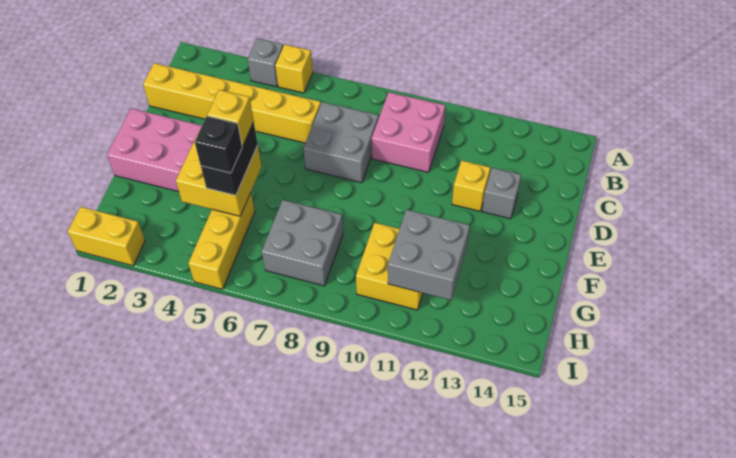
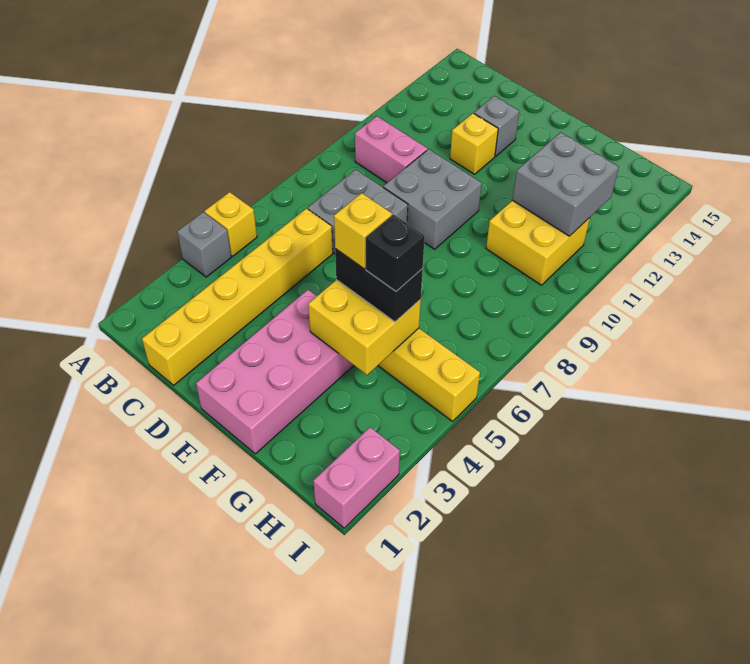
pink 2x2 brick [372,92,445,172] -> pink 1x2 brick [355,116,427,183]
grey 2x2 brick [262,200,343,286] -> grey 2x2 brick moved to [383,149,482,249]
yellow 1x2 brick [68,207,145,266] -> pink 1x2 brick [313,427,400,528]

